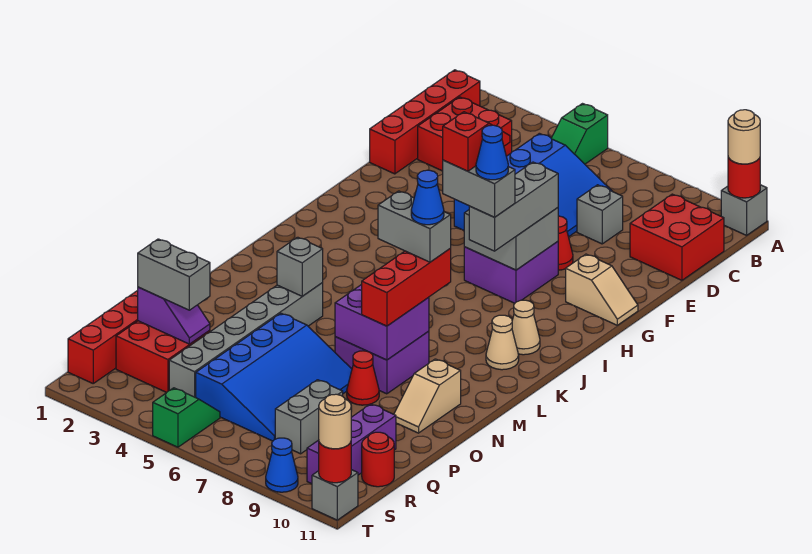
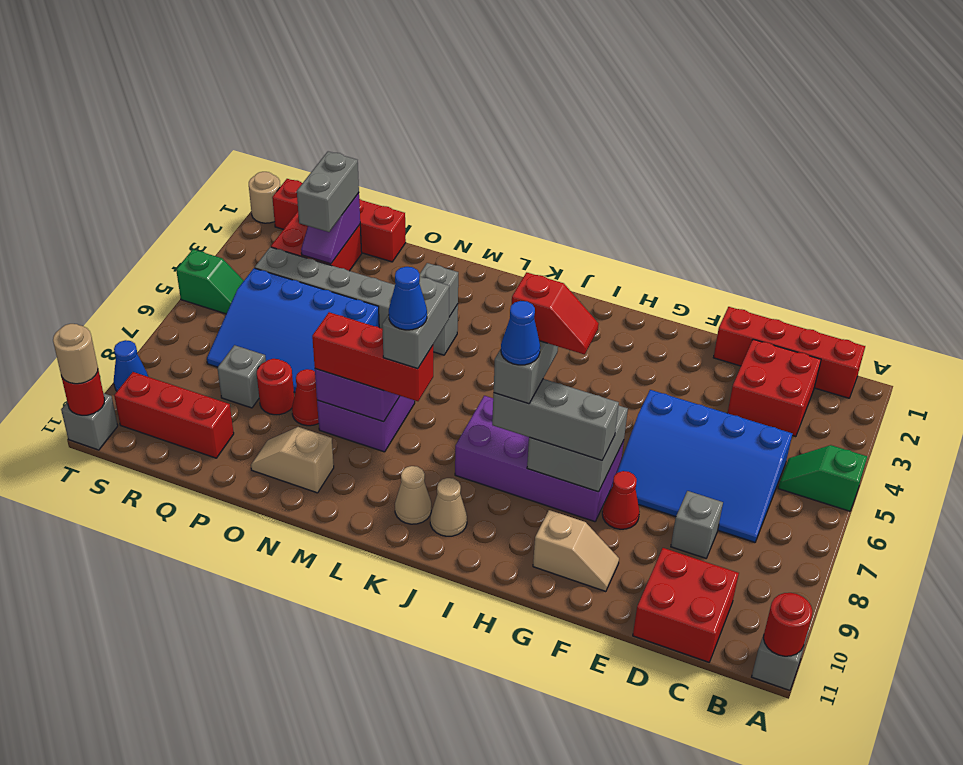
tan 1x1 round brick [728,110,760,164] -> tan 1x1 round brick moved to [249,172,280,223]
purple 2x2 brick [464,242,558,303] -> purple 2x4 brick [455,396,624,522]
tan 1x2 slope [566,254,638,325] -> tan 1x2 slope turned to [533,510,619,592]
grey 1x2 brick [275,380,343,454] -> grey 1x1 brick [217,345,266,408]
purple 1x3 brick [307,404,396,484] -> red 1x3 brick [114,372,234,458]
red 1x1 round brick [362,432,394,487] -> red 1x1 round brick moved to [257,359,294,415]

